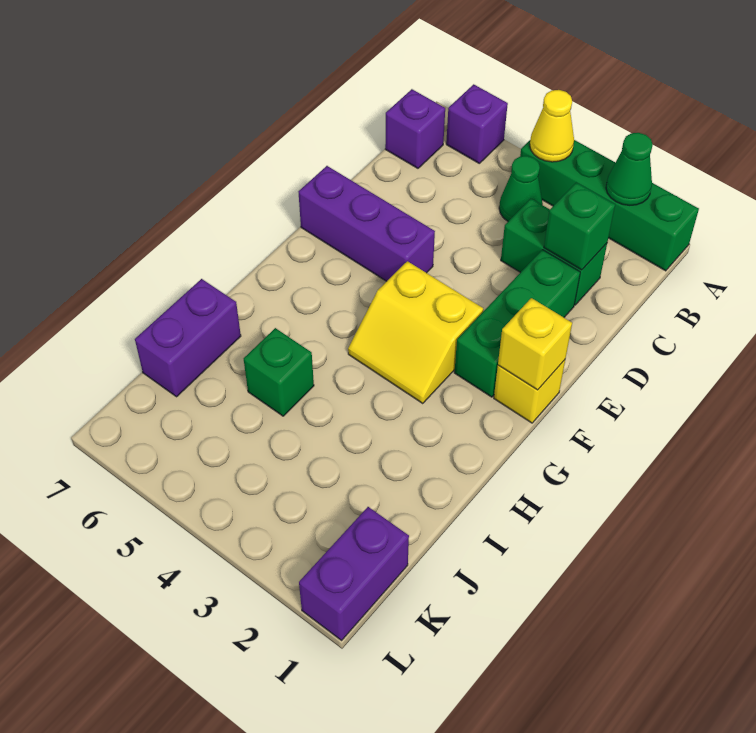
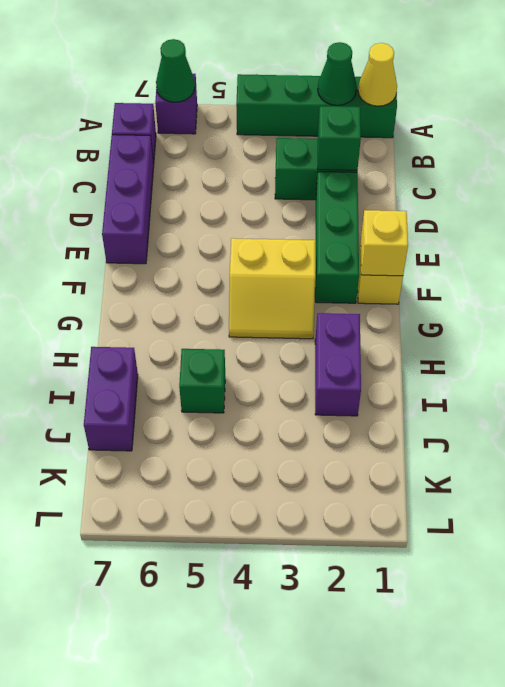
yellow 1x1 cone [530,90,574,162] -> yellow 1x1 cone moved to [358,43,397,106]
green 1x1 cone [499,156,543,221] -> green 1x1 cone moved to [156,39,195,102]
purple 1x3 brick [299,166,435,281] -> purple 1x3 brick turned to [102,135,154,264]
purple 1x2 brick [299,507,409,640] -> purple 1x2 brick moved to [315,313,361,416]

